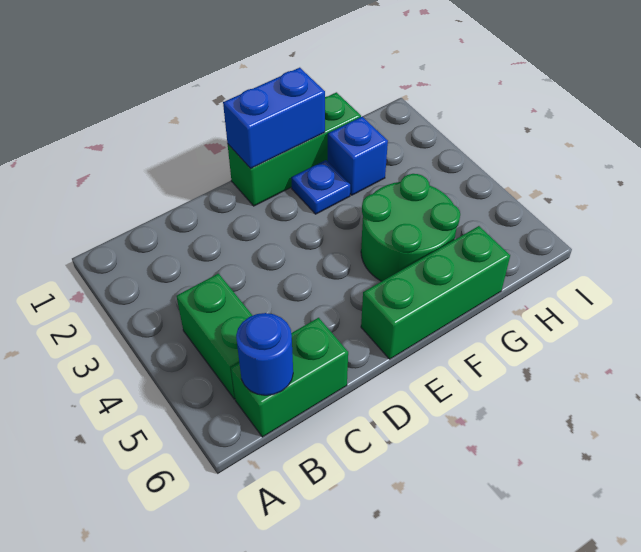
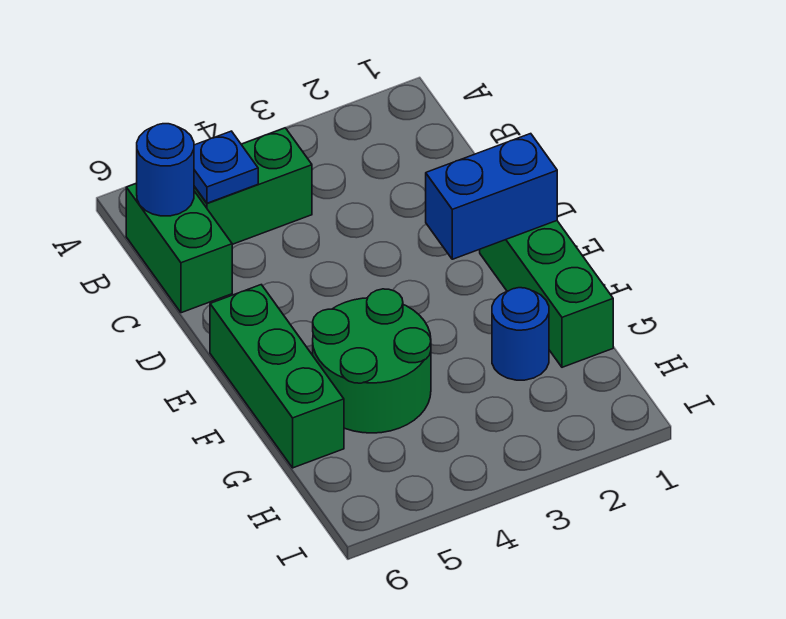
blue 1x2 brick [223,68,325,168] -> blue 1x2 brick turned to [426,134,557,259]
blue 1x1 plate [291,160,350,214] -> blue 1x1 plate moved to [194,131,258,203]
blue 1x1 brick [328,117,388,195] -> blue 1x1 round brick [492,288,549,380]

